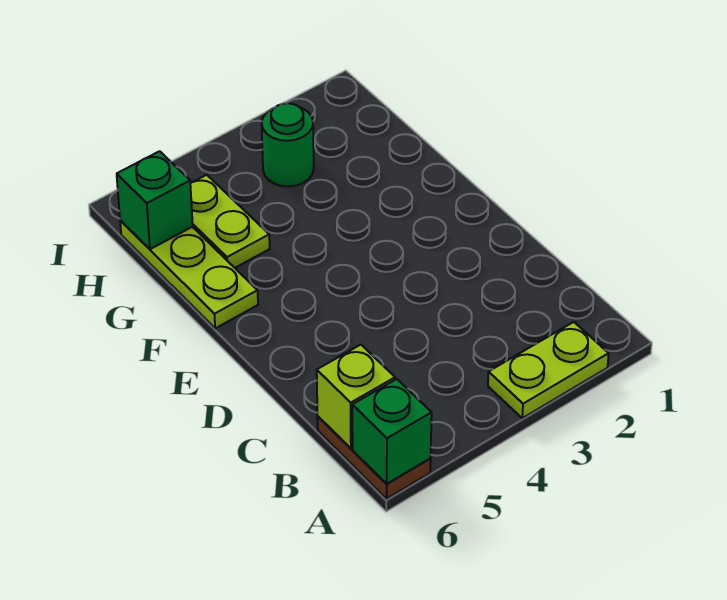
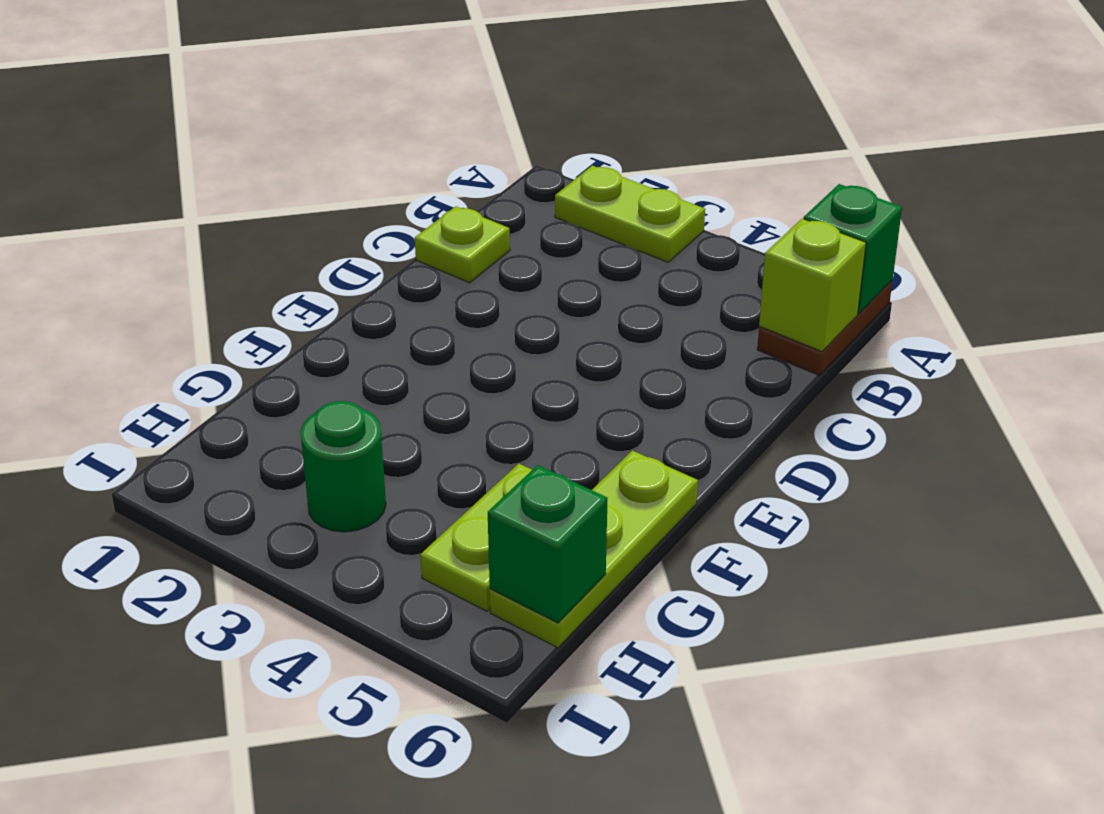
none -> lime 1x1 plate [415,206,510,283]

